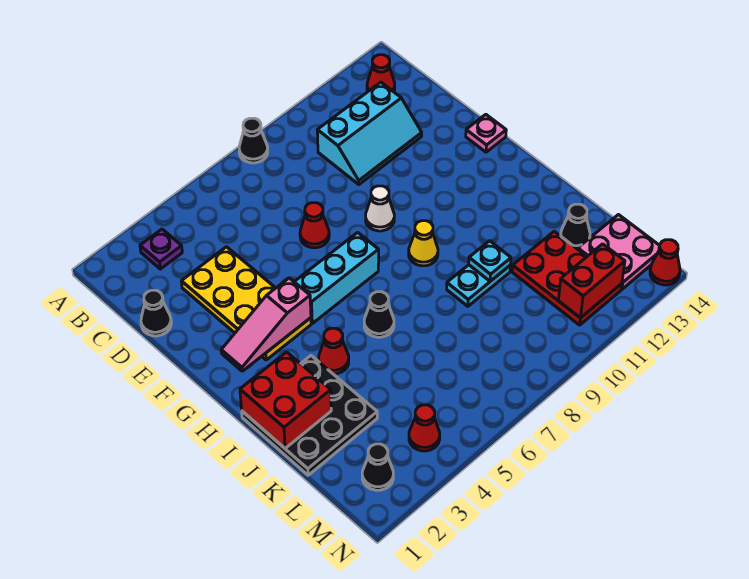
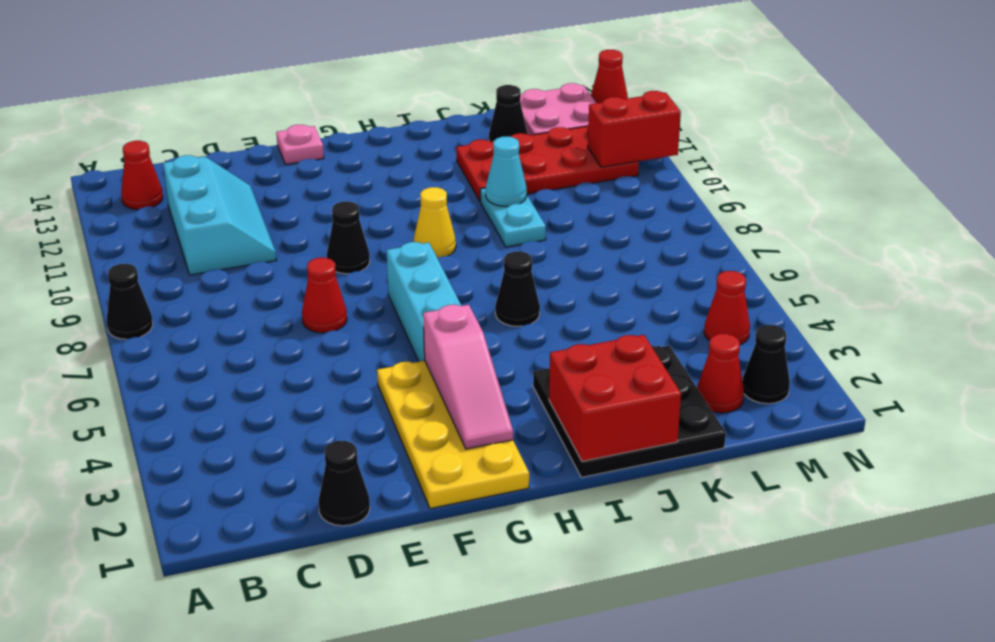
purple 1x1 plate [140,229,182,269] -> none
yellow 2x4 plate [181,247,311,360] -> yellow 2x4 plate turned to [377,361,529,509]
white 1x1 cone [366,186,394,231] -> black 1x1 cone [327,202,370,274]
red 1x1 cone [319,328,349,374] -> red 1x1 cone moved to [697,334,744,413]
cyan 1x1 plate [469,241,511,281] -> cyan 1x1 cone [485,136,527,206]
red 2x3 plate [512,231,622,325] -> red 2x4 plate [456,125,639,202]
red 1x2 brick [558,244,625,318] -> red 1x2 brick turned to [588,91,681,167]

